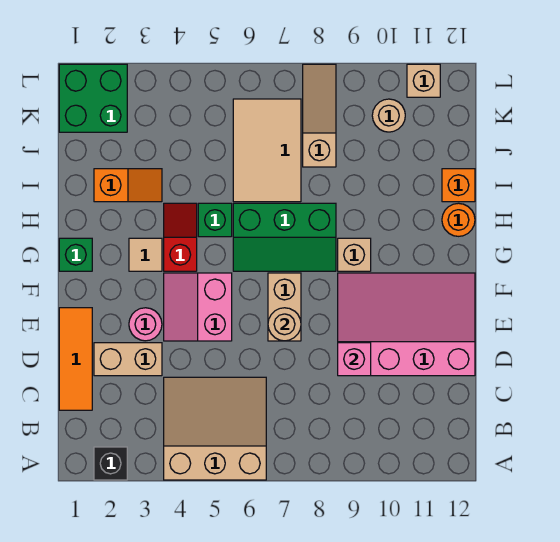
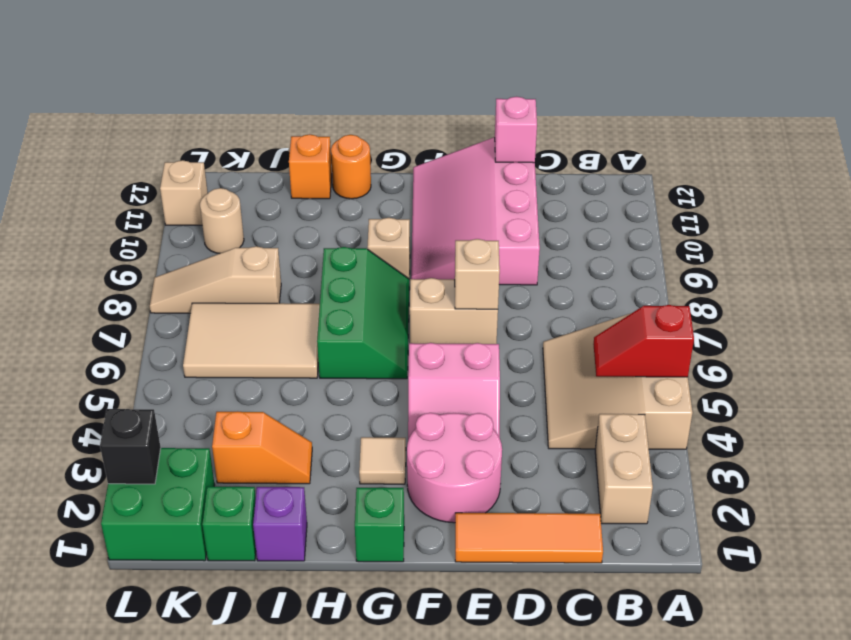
black 1x1 brick [94,447,127,480] -> black 1x1 brick moved to [100,409,161,484]
tan 1x2 brick [94,343,162,376] -> tan 1x2 brick moved to [595,414,653,524]
pink 1x1 brick [338,343,371,376] -> pink 1x1 brick moved to [495,97,537,163]
pink 1x1 round brick [129,308,162,341] -> pink 2x2 round brick [407,413,502,523]
tan 1x1 round brick [268,308,301,341] -> tan 1x1 brick [455,239,500,309]
red 1x2 slope [164,203,197,271] -> red 1x2 slope moved to [593,305,694,377]
green 1x1 brick [198,203,232,237] -> green 1x1 brick moved to [202,487,256,561]
none -> purple 1x1 brick [253,487,307,561]
orange 1x2 slope [94,169,162,202] -> orange 1x2 slope turned to [212,411,312,484]

